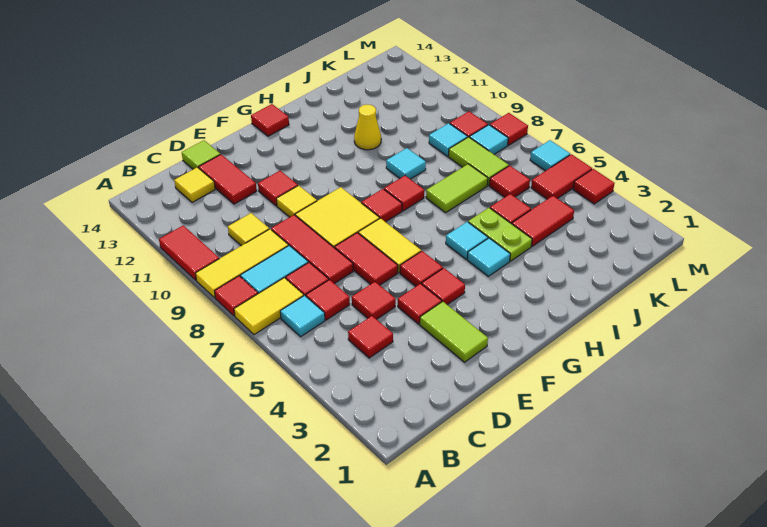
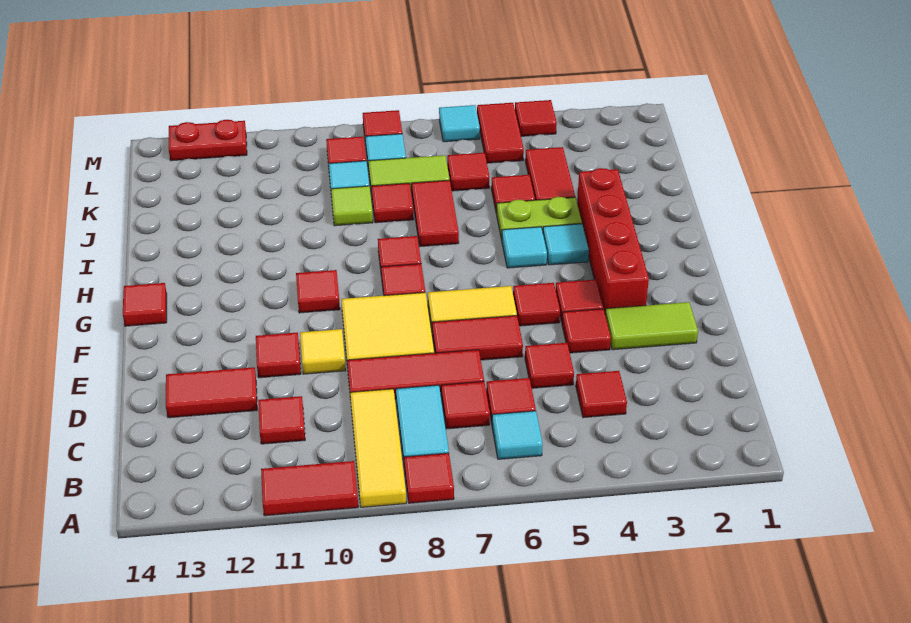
yellow 1x2 tile [234,278,304,335] -> none
yellow 1x1 tile [228,213,269,246] -> none
none -> red 1x1 tile [258,396,305,444]
yellow 1x1 tile [174,167,215,202] -> none
lime 1x1 tile [182,140,220,169] -> lime 1x1 tile moved to [331,186,373,226]
none -> red 1x4 brick [577,168,649,312]
none -> red 1x1 tile [296,270,340,313]
lime 1x2 tile [426,164,488,213] -> red 1x2 tile [412,180,459,247]
cyan 1x1 tile [386,148,426,179] -> none
yellow 1x1 cone [354,105,381,150] -> none
none -> red 1x1 tile [371,183,414,223]
none -> red 1x2 plate [169,120,247,161]

